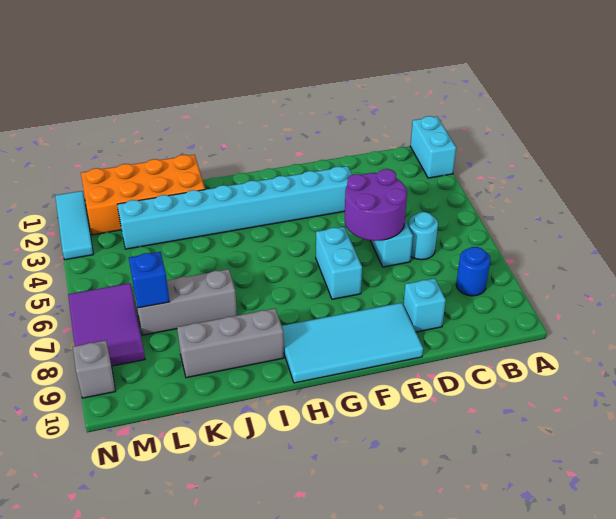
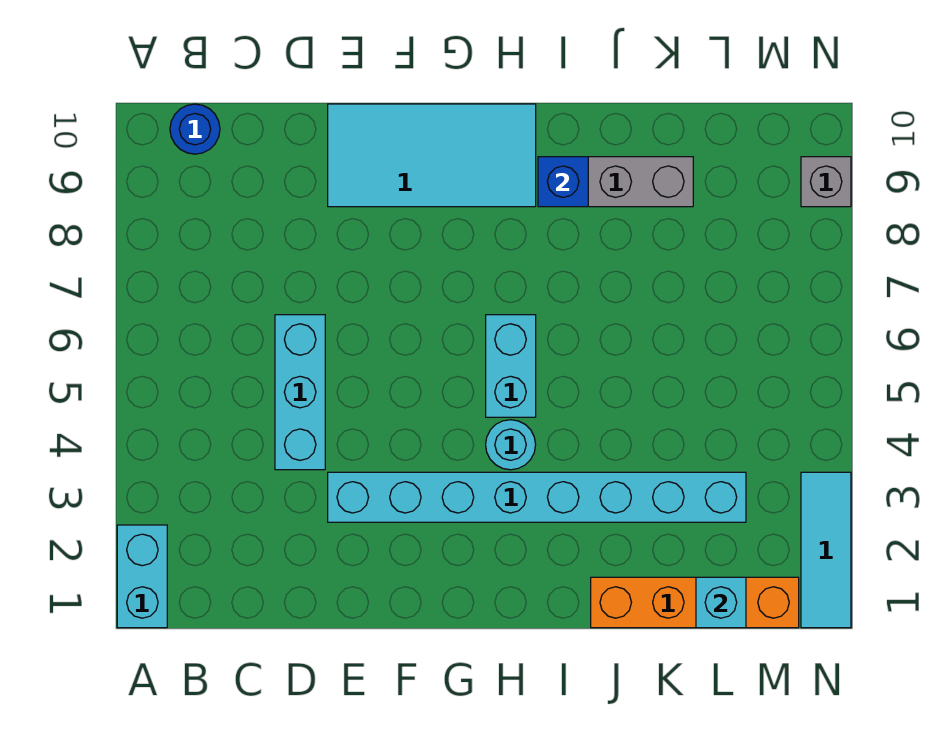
blue 1x1 round brick [456,247,490,296] -> blue 1x1 round brick moved to [170,104,220,154]
cyan 1x1 round brick [408,212,438,260] -> cyan 1x1 round brick moved to [486,420,536,470]
purple 2x2 round brick [344,169,407,241] -> none
cyan 1x1 brick [403,278,446,332] -> cyan 1x1 brick moved to [696,577,746,628]
cyan 1x2 brick [316,227,362,299] -> cyan 1x2 brick moved to [486,315,536,417]
orange 2x4 brick [81,155,205,235] -> orange 1x4 brick [591,577,799,628]
grey 1x3 brick [134,269,237,335] -> none
blue 1x1 brick [129,252,169,308] -> blue 1x1 brick moved to [538,157,588,207]
purple 2x3 tile [68,283,145,366] -> none

